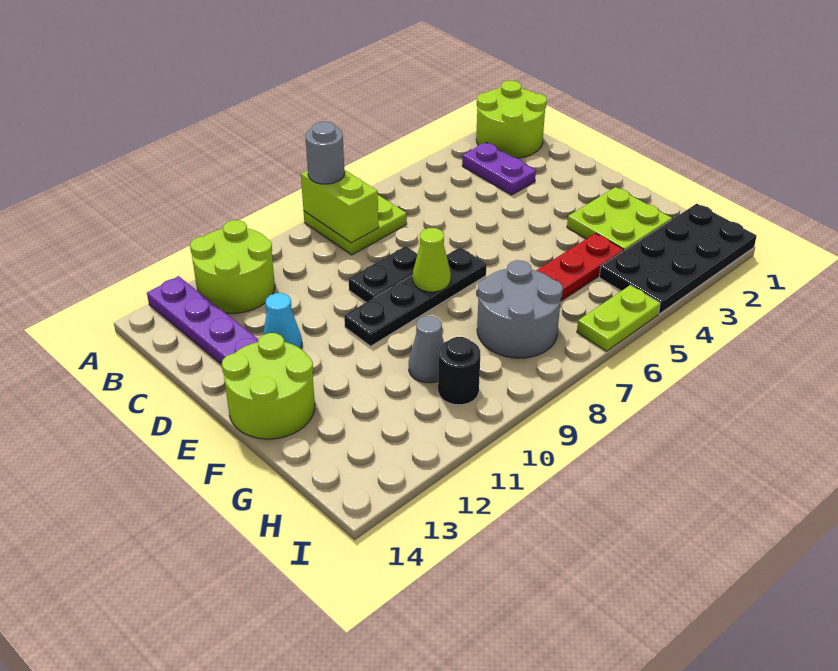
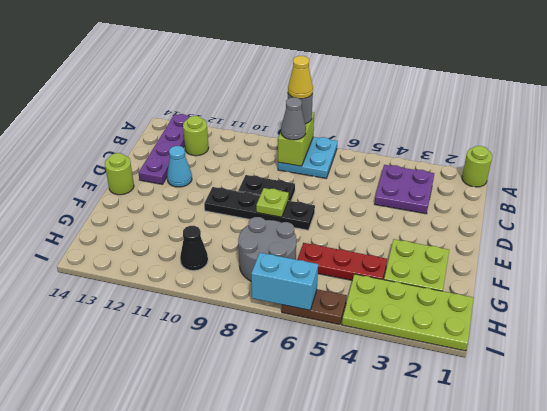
lime 2x2 round brick [476,81,547,158] -> lime 1x1 round brick [462,146,492,187]
lime 2x2 plate [304,195,407,255] -> cyan 2x2 plate [278,137,337,178]
none -> yellow 1x1 cone [288,56,313,99]
lime 2x2 round brick [190,220,275,313] -> lime 1x1 round brick [183,116,209,156]
purple 1x2 plate [462,142,536,195] -> purple 2x2 plate [375,165,434,214]
lime 1x1 cone [413,228,451,292] -> lime 1x1 plate [256,188,289,217]
lime 2x2 round brick [222,333,315,439] -> lime 1x1 round brick [105,153,134,195]
grey 1x1 cone [409,316,444,383] -> grey 1x1 cone moved to [281,97,306,140]
black 2x4 plate [599,204,757,314] -> lime 2x4 plate [342,274,474,351]
black 1x1 round brick [438,337,480,405] -> black 1x1 cone [180,226,208,271]
lime 1x2 plate [577,285,660,351] -> brown 1x2 plate [282,289,347,325]
none -> cyan 1x2 brick [251,253,318,310]

